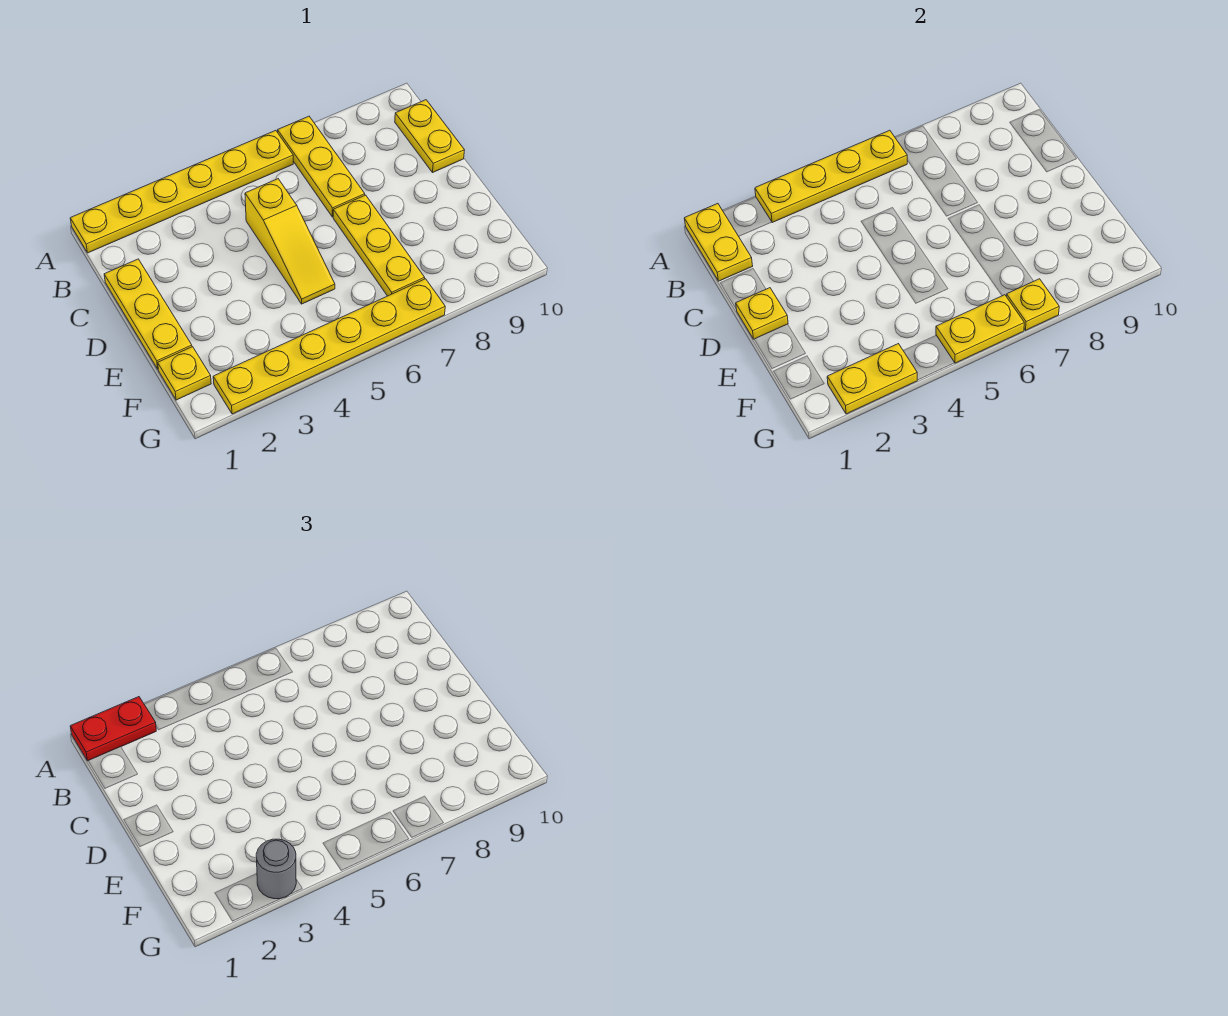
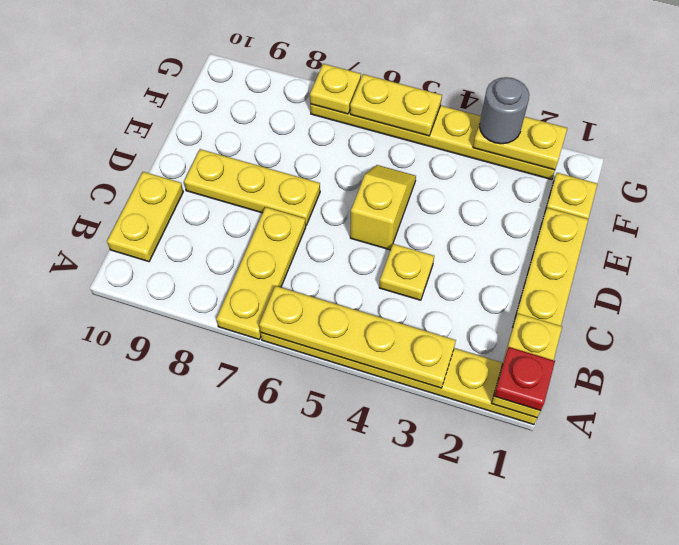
red 1x2 plate [70,697,156,761] -> red 1x1 plate [494,347,555,411]
yellow 1x3 slope [245,179,335,304] -> yellow 1x2 slope [350,165,416,250]
yellow 1x1 plate [736,288,788,339] -> yellow 1x1 plate moved to [379,244,434,300]
yellow 1x3 plate [333,195,425,296] -> yellow 1x3 plate turned to [184,149,320,225]

